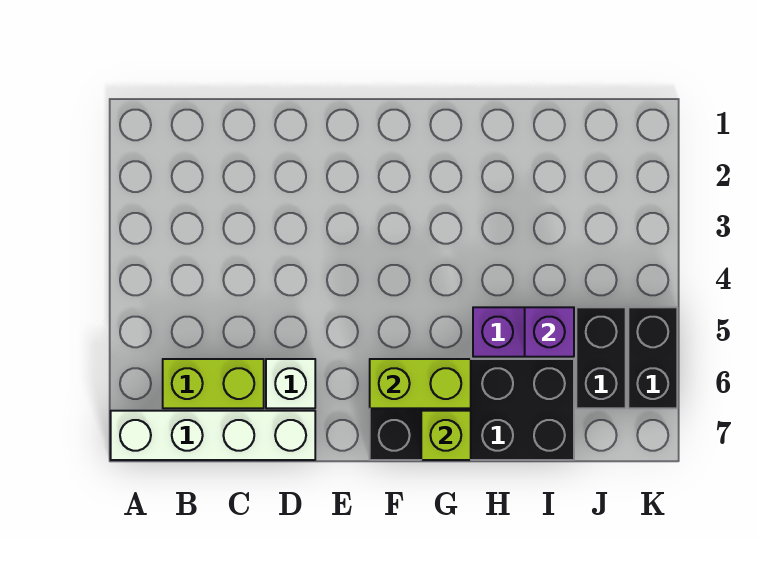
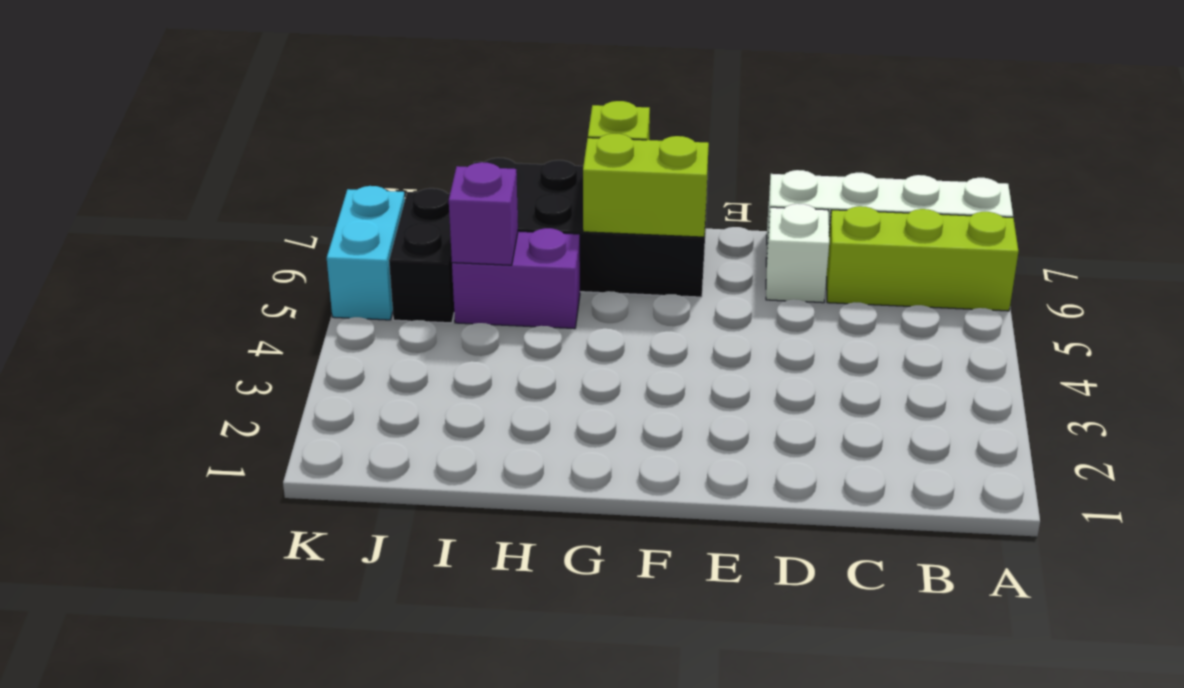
lime 1x2 brick [163,359,264,408] -> lime 1x3 brick [827,206,1018,311]
black 1x2 brick [628,307,677,408] -> cyan 1x2 brick [327,186,405,320]

